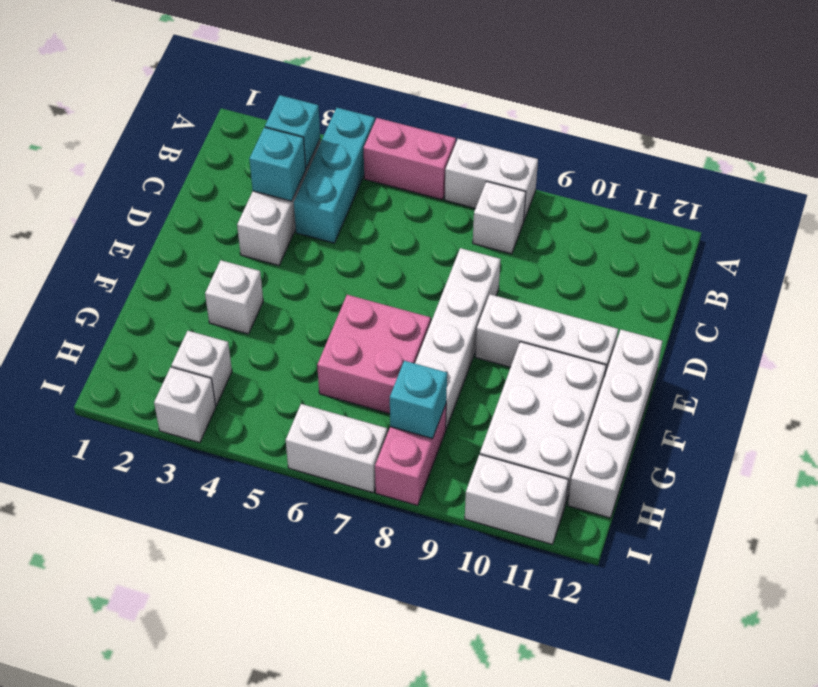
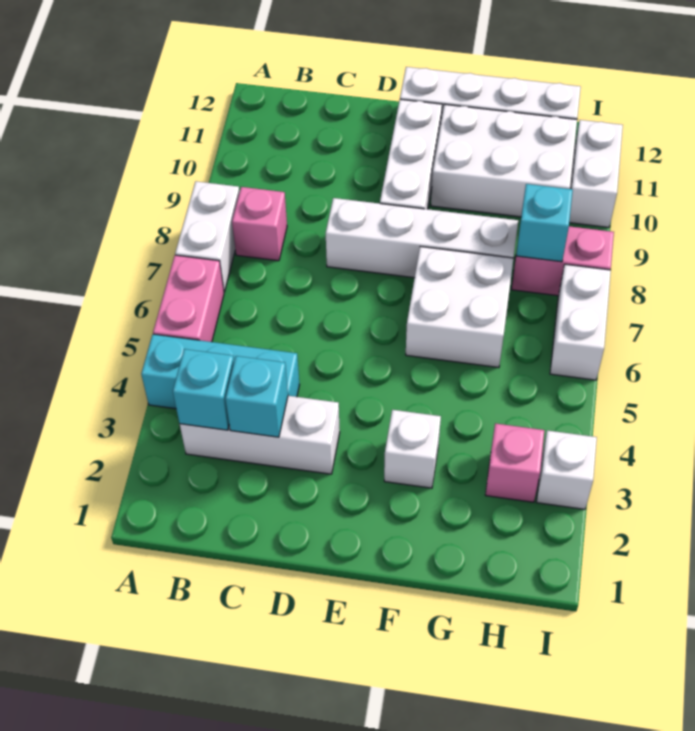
white 1x1 brick [473,181,526,254] -> pink 1x1 brick [232,187,287,261]
pink 2x2 brick [317,295,431,414] -> white 2x2 brick [406,247,514,368]
white 1x1 brick [171,331,232,406] -> pink 1x1 brick [485,423,544,502]

